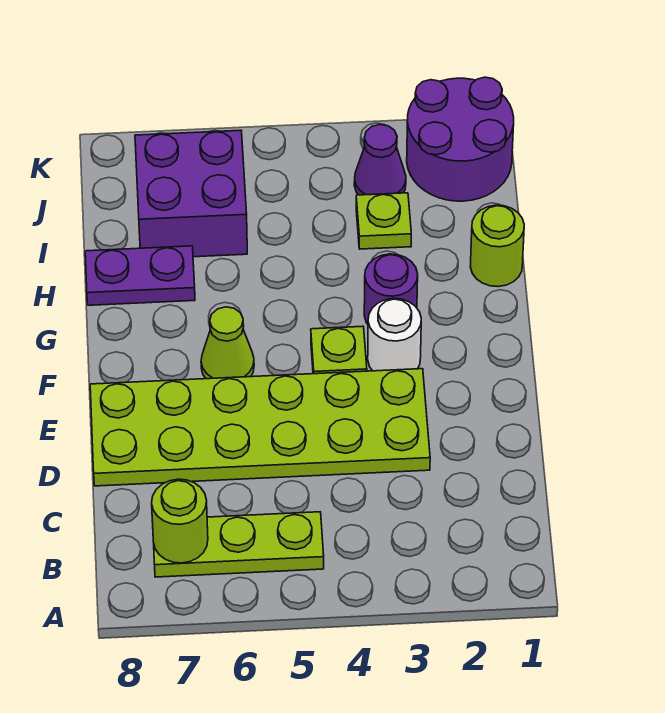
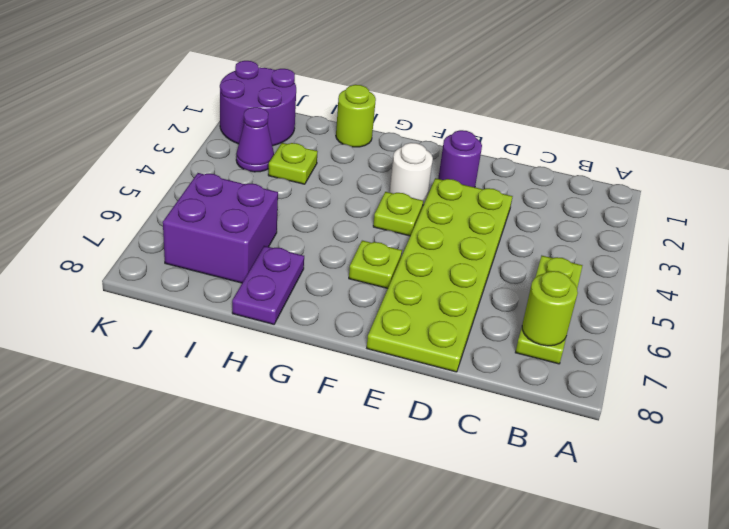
lime 1x1 cone [201,307,254,379] -> lime 1x1 plate [349,241,402,288]
purple 1x1 round brick [364,254,418,324] -> purple 1x1 round brick moved to [438,130,482,187]

